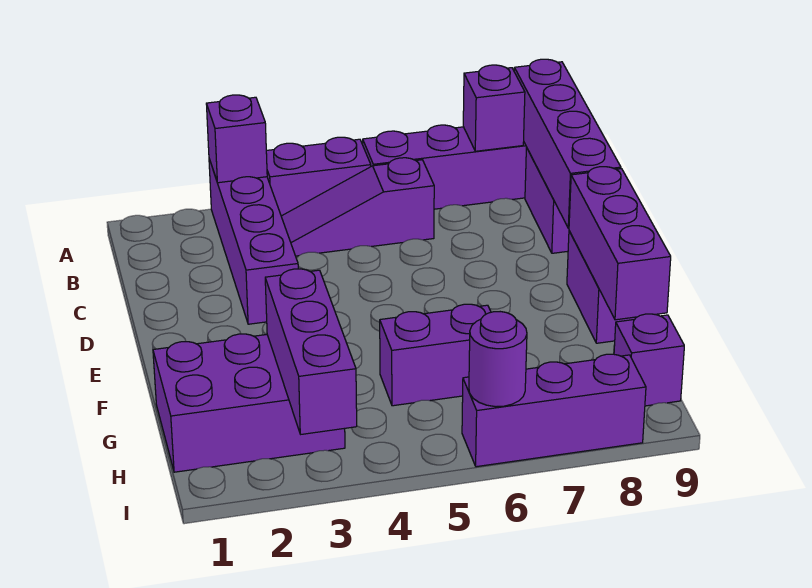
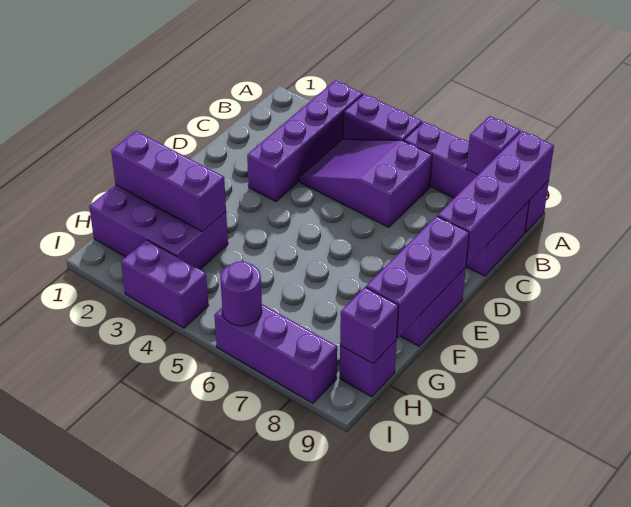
purple 1x1 brick [206,95,267,183] -> purple 1x1 brick moved to [340,287,399,364]
purple 1x3 slope [281,158,434,256] -> purple 2x3 slope [300,139,432,227]
purple 1x3 brick [265,269,357,434] -> purple 1x3 brick turned to [111,131,226,232]
purple 1x2 brick [380,304,491,406] -> purple 1x2 brick moved to [121,240,209,328]

